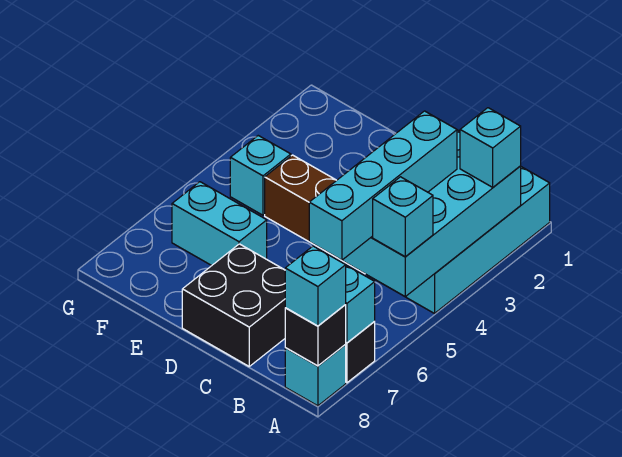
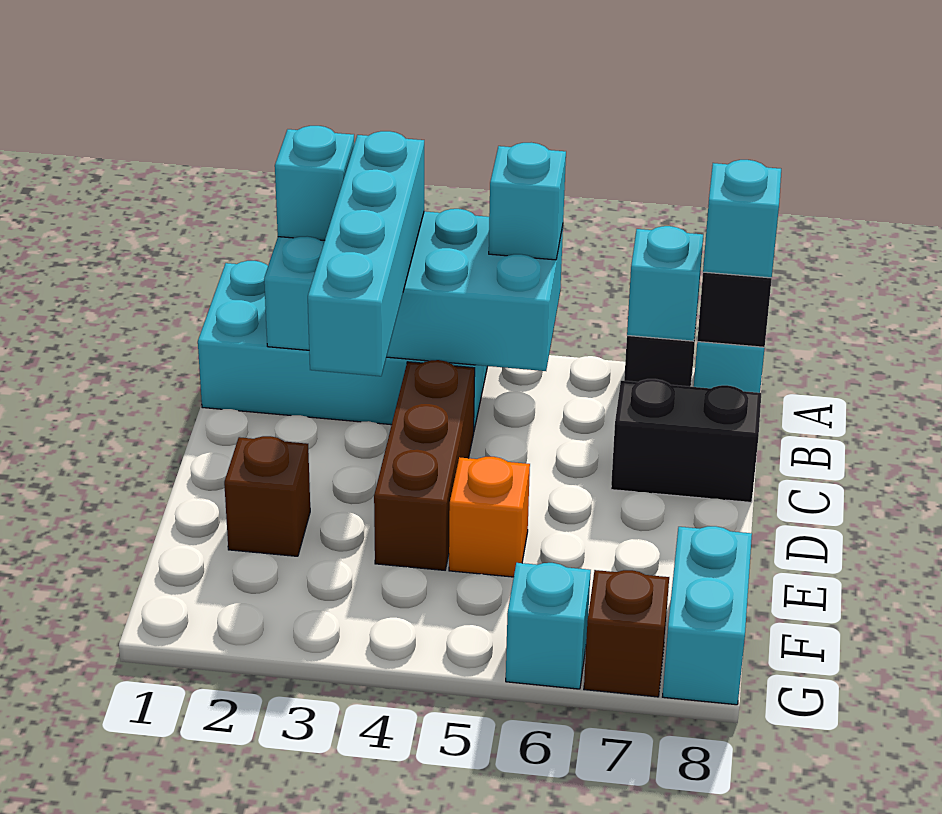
cyan 1x4 brick [309,111,457,260] -> cyan 1x4 brick turned to [308,131,424,376]
black 2x2 brick [182,244,285,366] -> black 1x2 brick [611,379,761,502]
none -> brown 1x1 brick [224,436,310,556]
none -> orange 1x1 brick [449,457,530,577]
cyan 1x2 brick [172,182,267,266] -> cyan 1x2 brick moved to [663,526,752,705]
cyan 1x1 brick [230,136,291,215] -> cyan 1x1 brick moved to [506,563,591,689]
none -> brown 1x1 brick [584,570,669,697]

